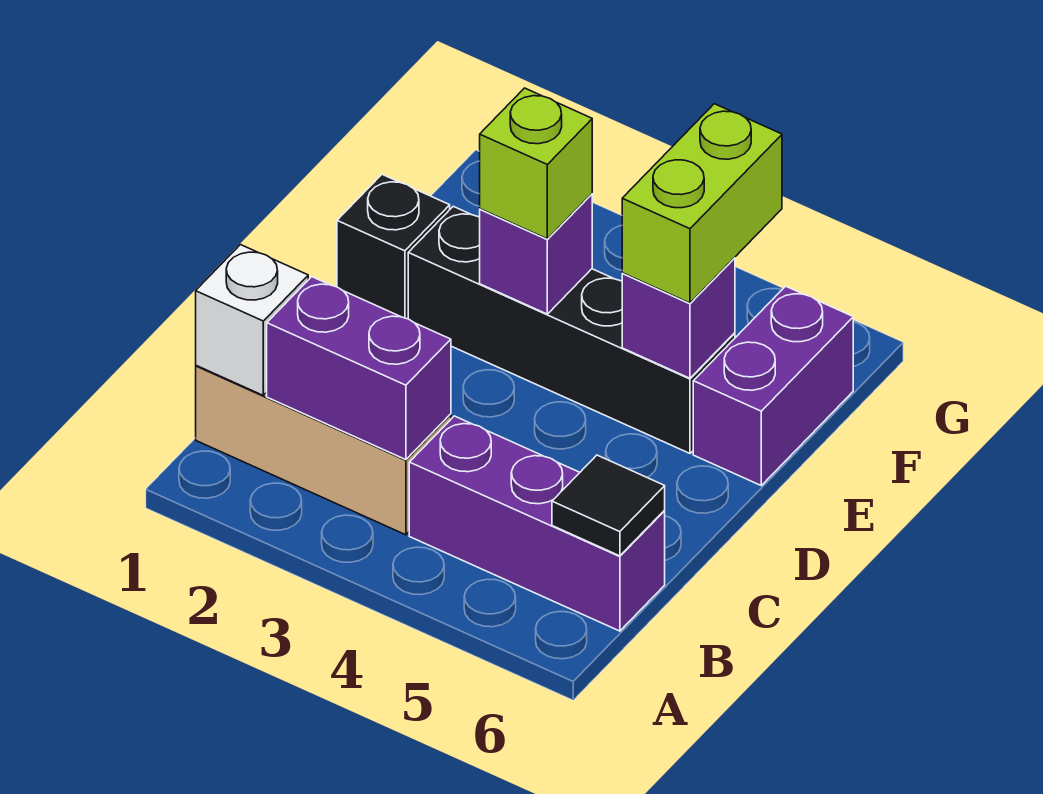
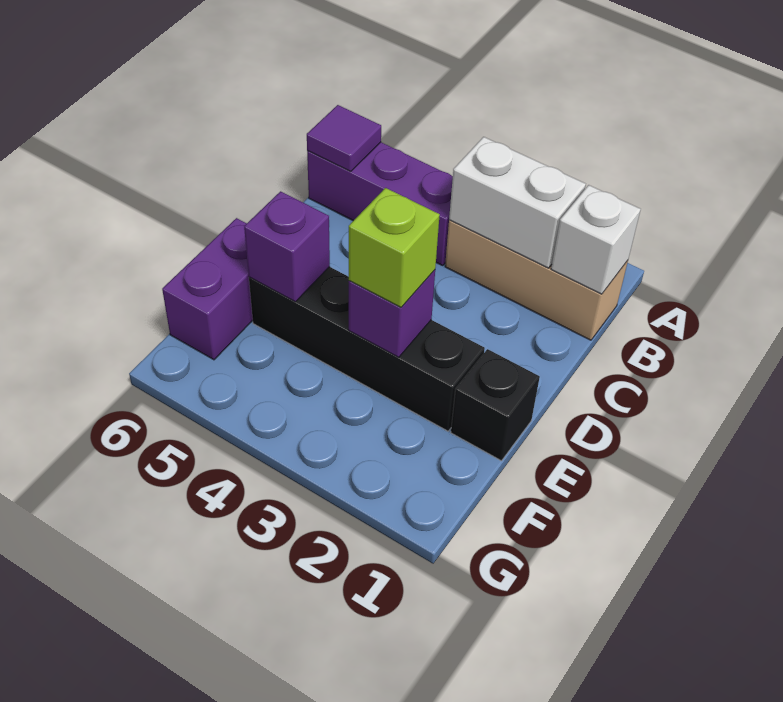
purple 1x2 brick [267,277,451,460] -> white 1x2 brick [449,137,586,268]
black 1x1 tile [552,455,665,556] -> purple 1x1 tile [307,105,381,172]
lime 1x2 brick [622,104,782,303] -> none

